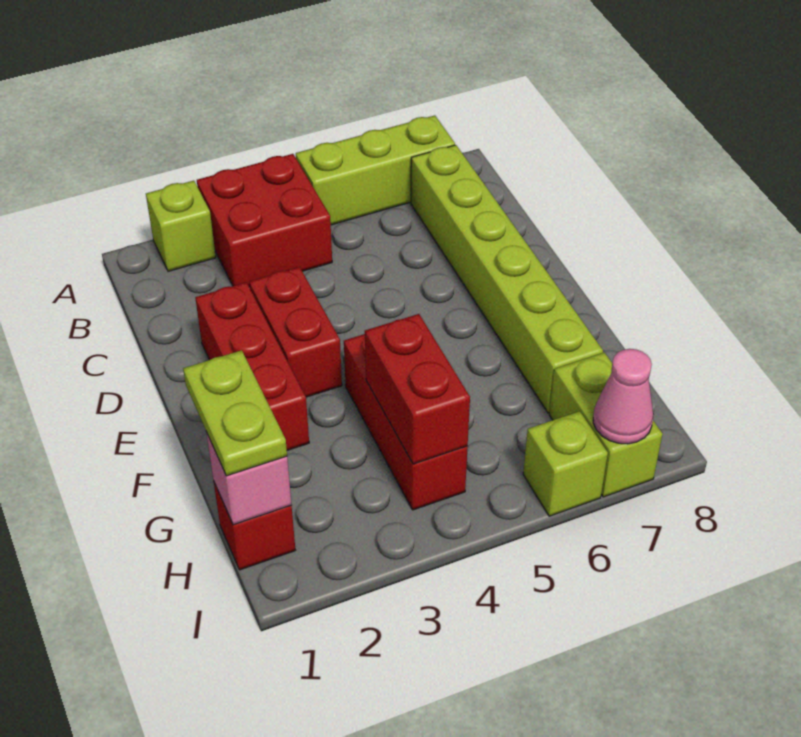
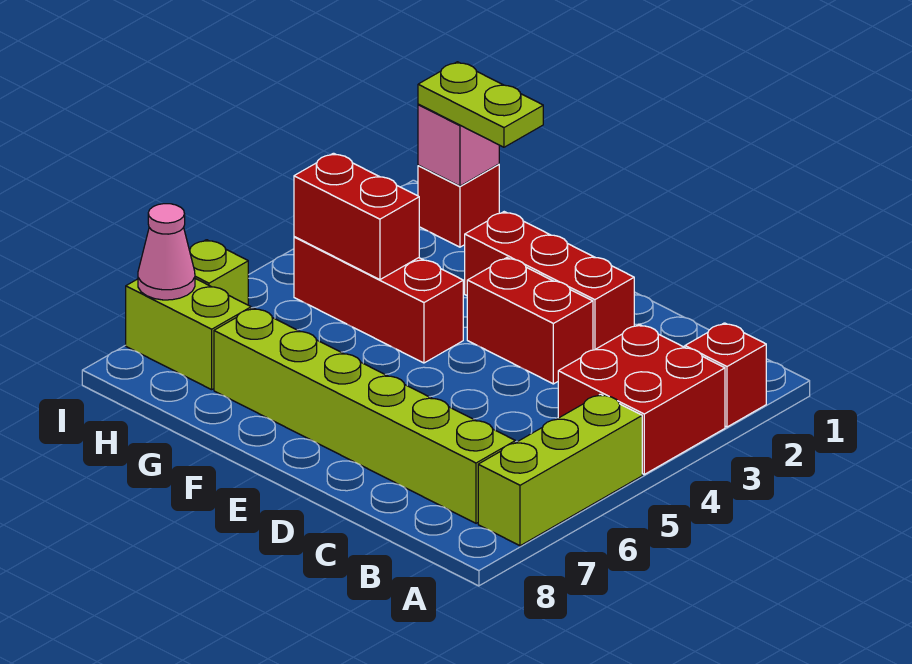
lime 1x1 brick [146,181,216,271] -> red 1x1 brick [685,323,766,427]

